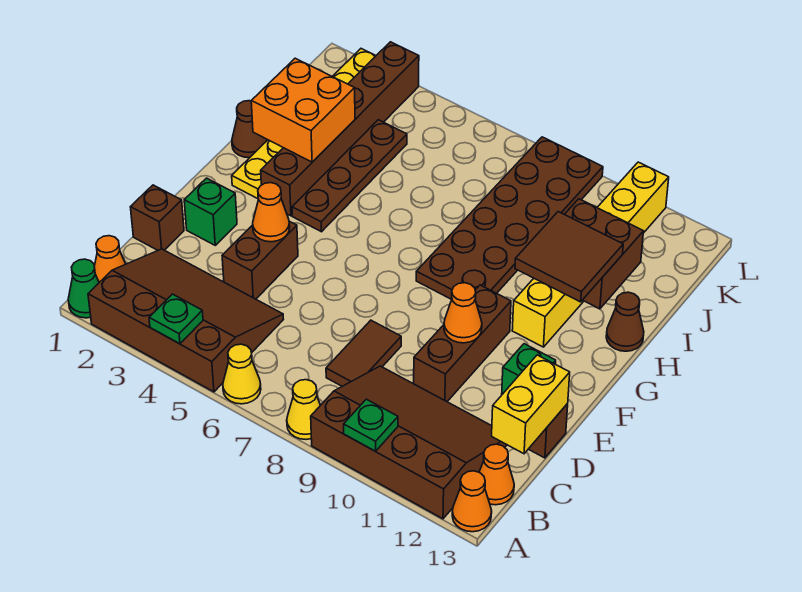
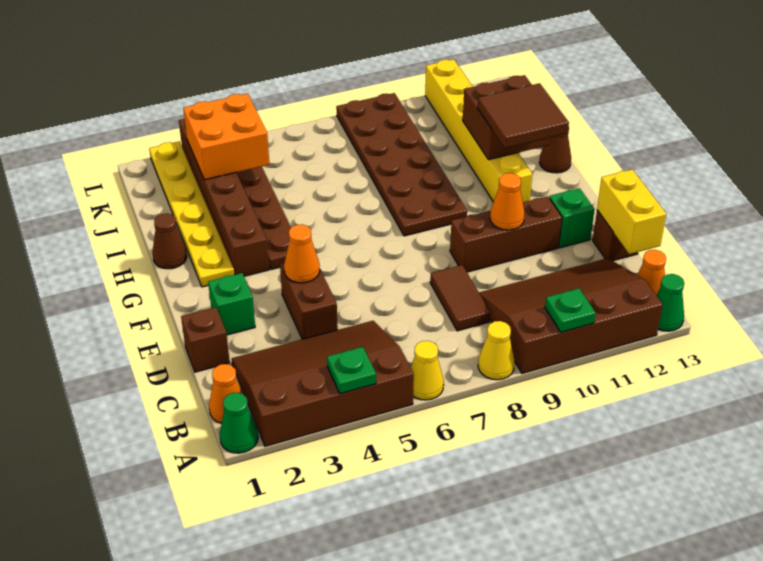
orange 1x1 cone [452,471,492,532] -> green 1x1 cone [656,274,684,331]
brown 1x3 brick [414,285,511,402] -> brown 1x3 brick turned to [450,196,562,272]
orange 2x2 brick [251,58,355,162] -> orange 2x2 brick moved to [183,93,269,180]

